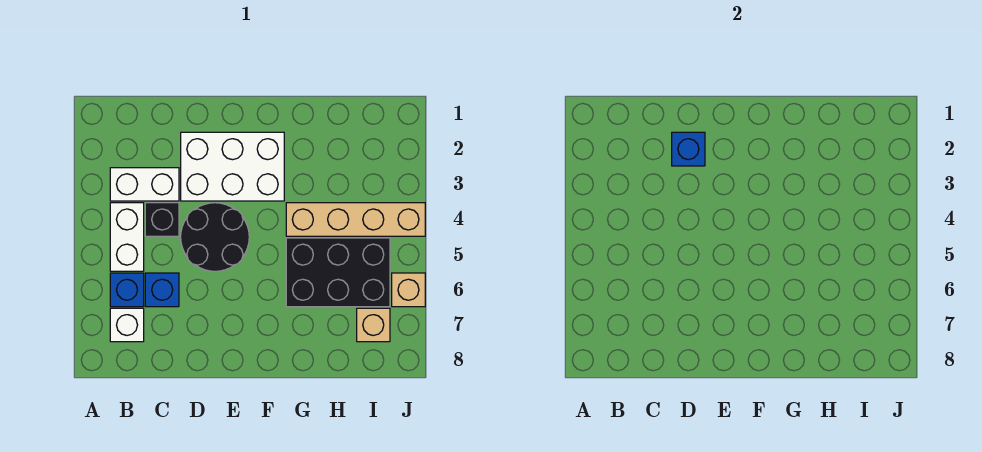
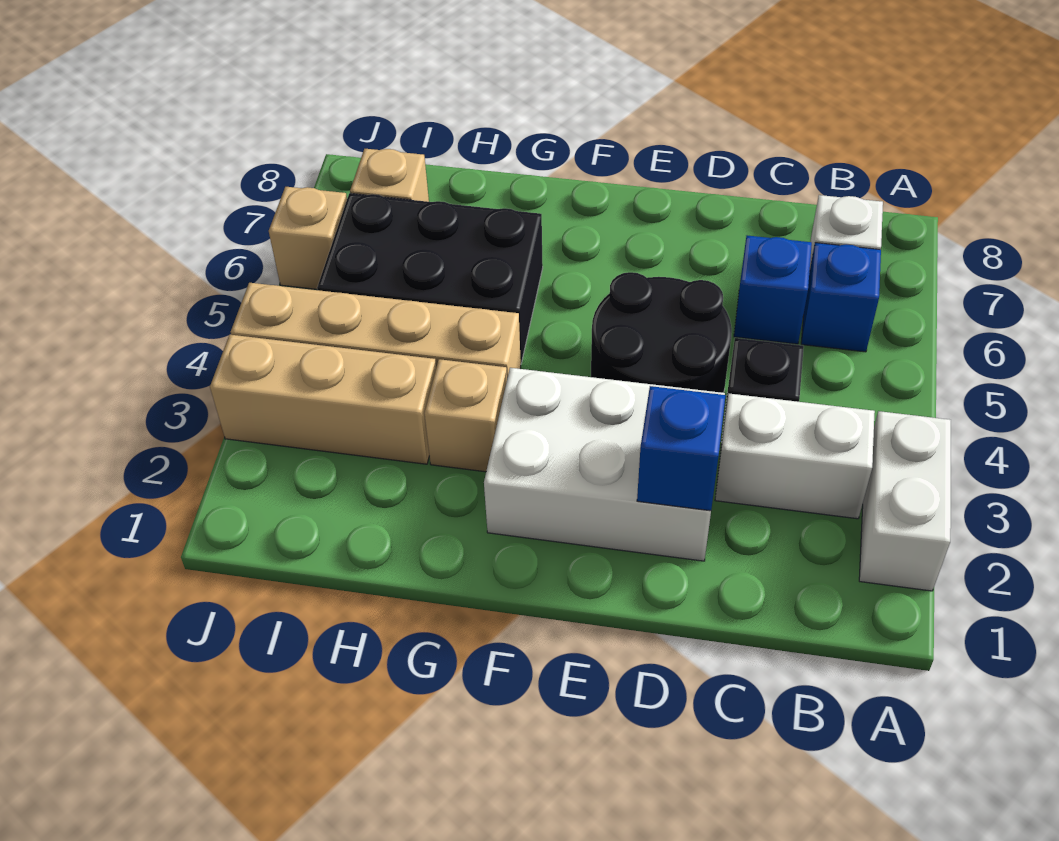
white 1x2 brick [110,203,144,271] -> white 1x2 brick moved to [859,411,951,591]
none -> tan 1x1 brick [424,359,507,472]
none -> tan 1x3 brick [210,335,436,464]

